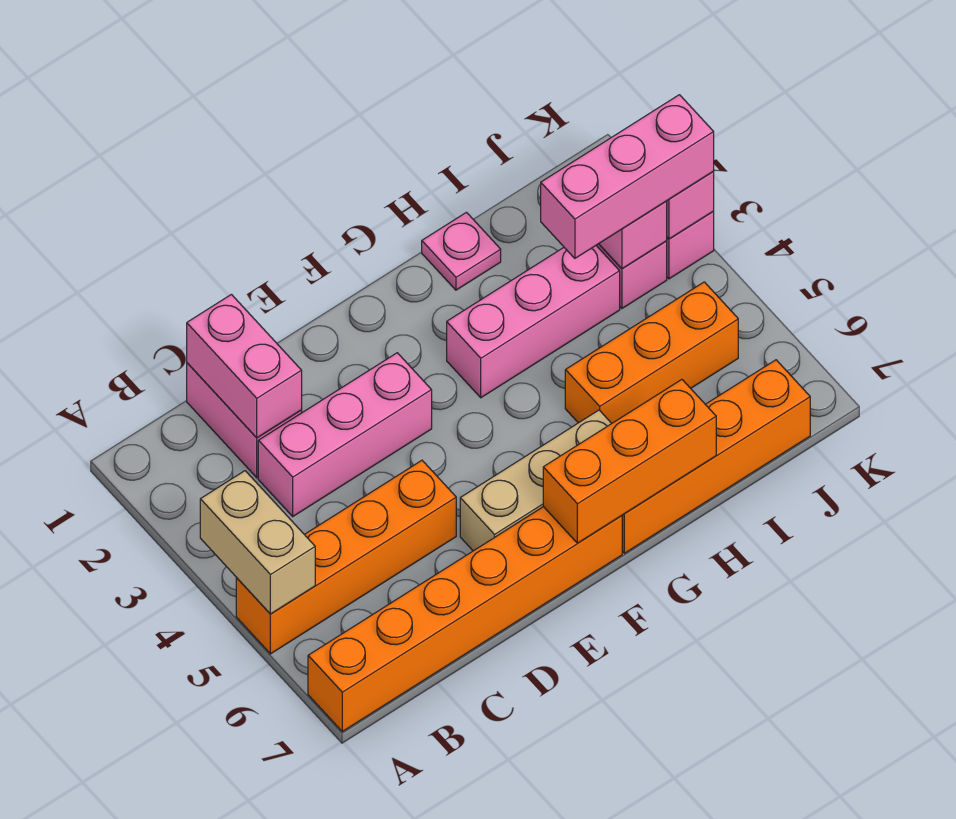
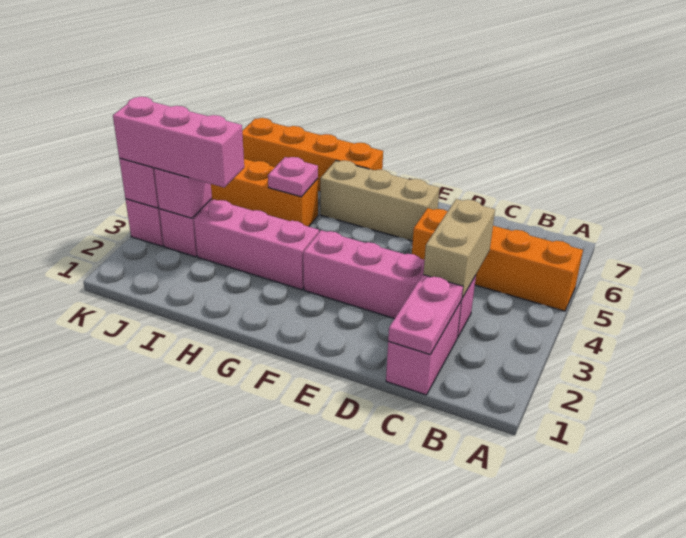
tan 1x2 brick [200,471,315,614] -> tan 1x2 brick moved to [423,199,495,298]
orange 1x6 brick [308,507,622,732] -> none
pink 1x2 brick [187,294,302,438] -> pink 1x2 plate [388,275,463,354]
pink 1x3 brick [258,353,432,516] -> pink 1x4 brick [303,230,476,338]
orange 1x3 brick [543,380,716,543] -> none
pink 1x1 plate [422,212,501,290] -> pink 1x1 plate moved to [268,157,318,197]

